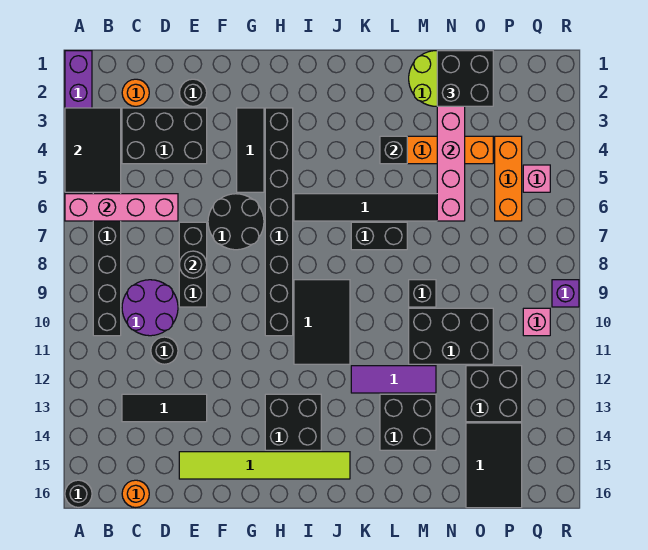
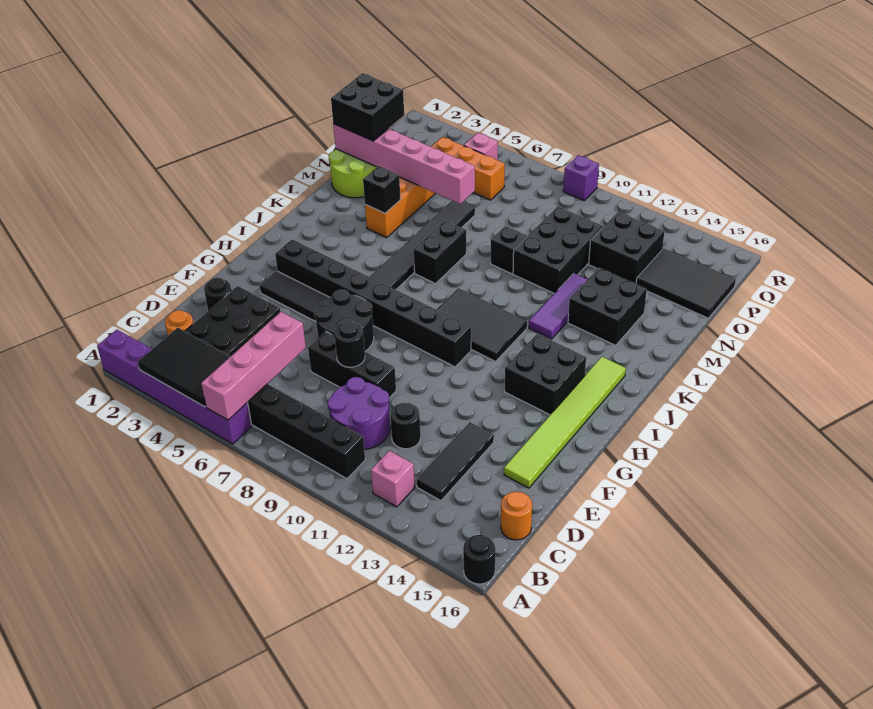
pink 1x1 brick [523,308,550,336] -> pink 1x1 brick moved to [371,451,415,507]

